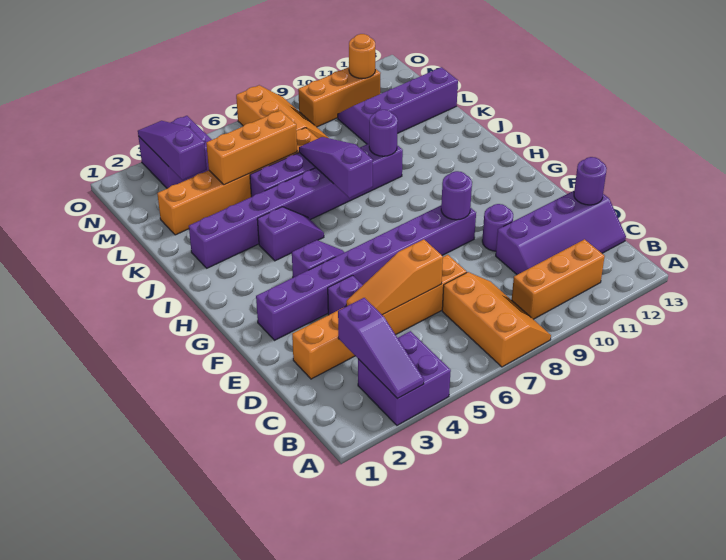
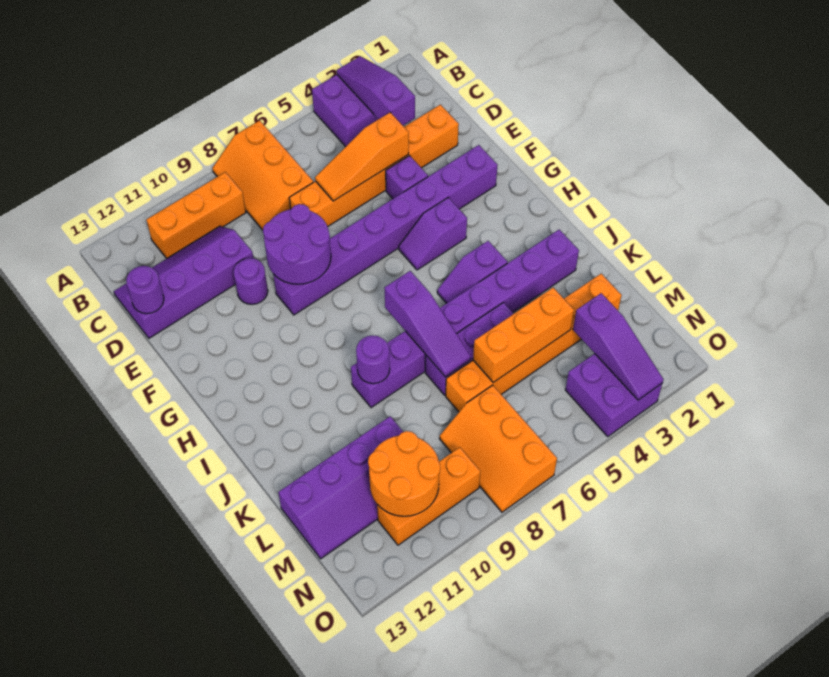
orange 1x3 slope [346,239,443,315] -> orange 1x3 slope turned to [315,112,409,201]
purple 1x1 round brick [441,171,472,220] -> purple 2x2 round brick [263,204,331,284]
orange 1x1 round brick [349,34,375,79] -> orange 2x2 round brick [368,431,440,516]

